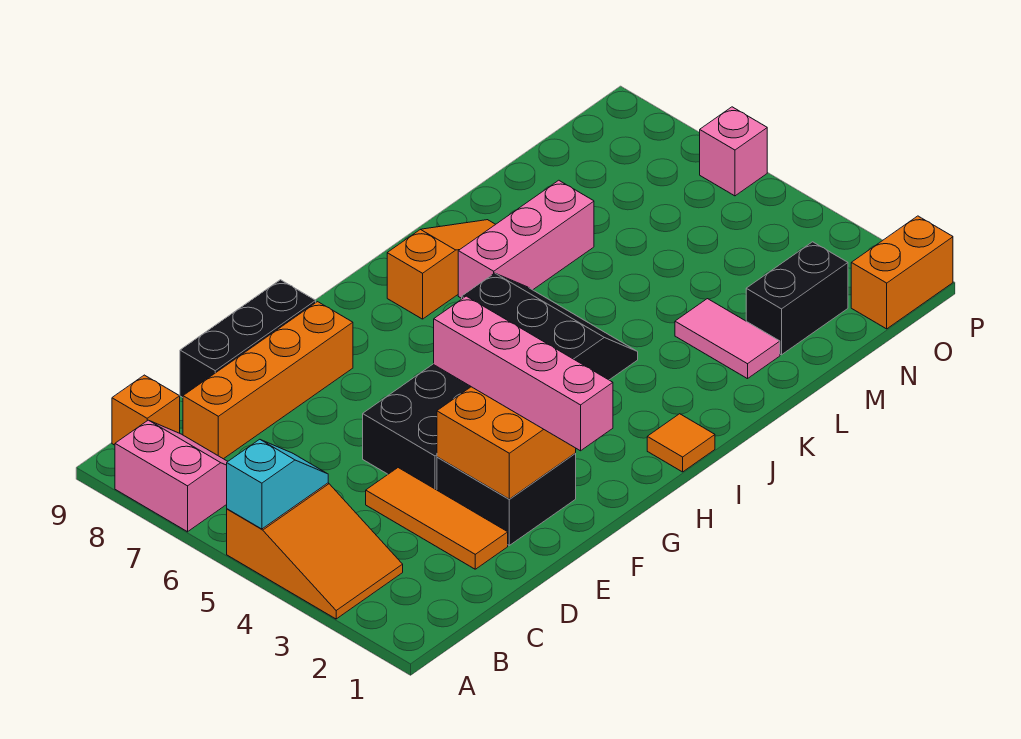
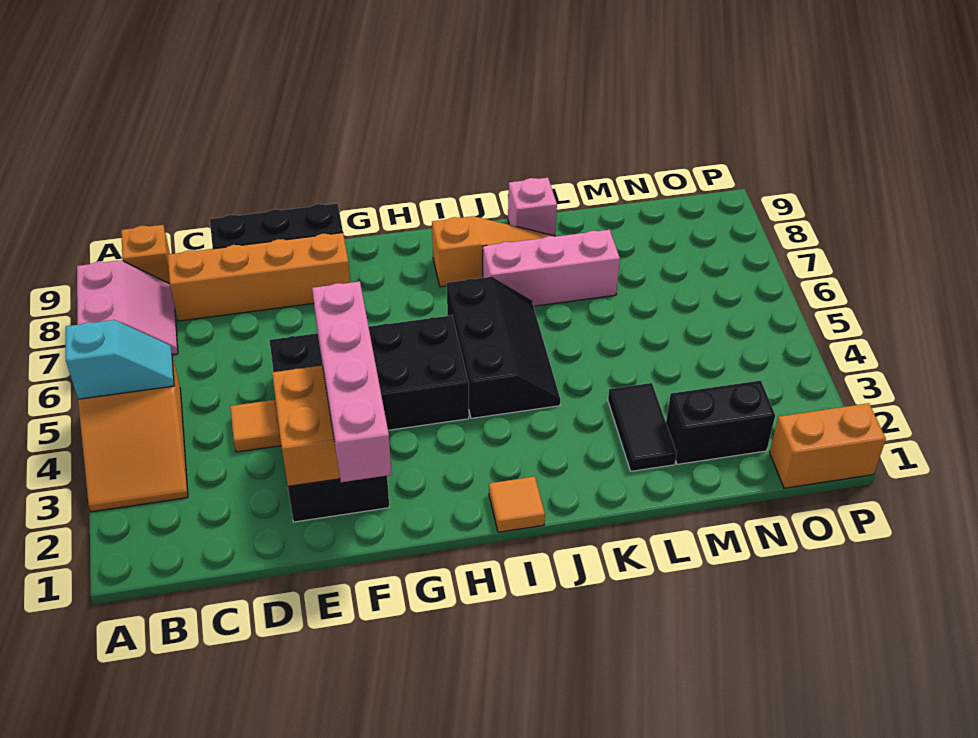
orange 1x3 tile [366,468,508,569] -> orange 1x1 tile [230,400,281,452]
pink 1x2 tile [675,299,780,379] -> black 1x2 tile [608,383,677,471]
pink 1x1 brick [700,107,767,196] -> pink 1x1 brick moved to [508,178,557,236]

